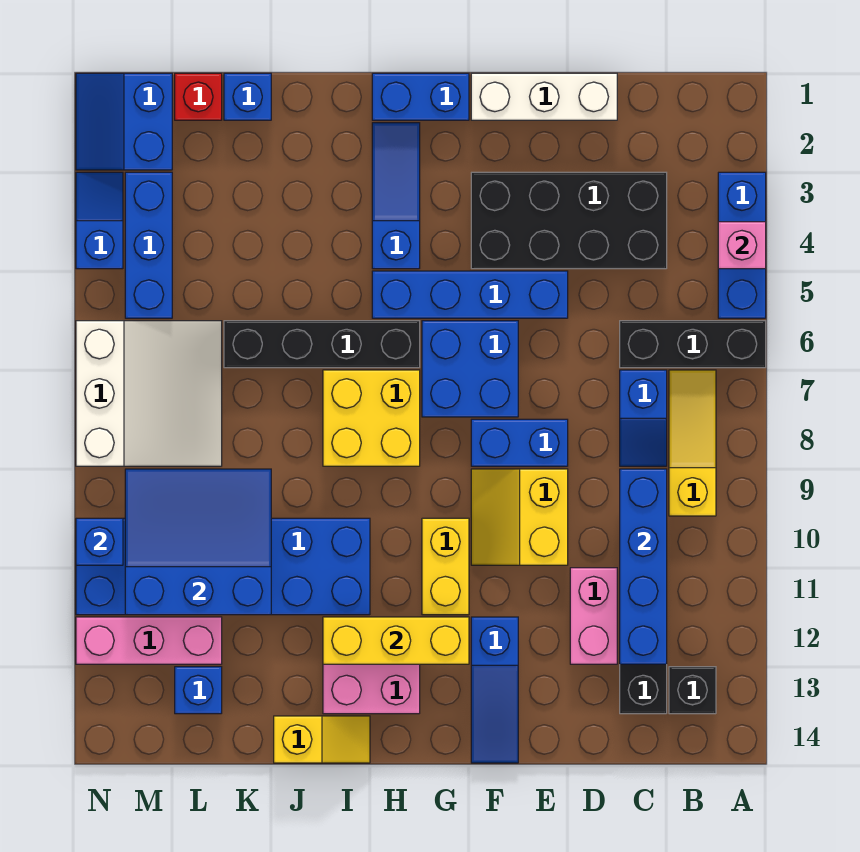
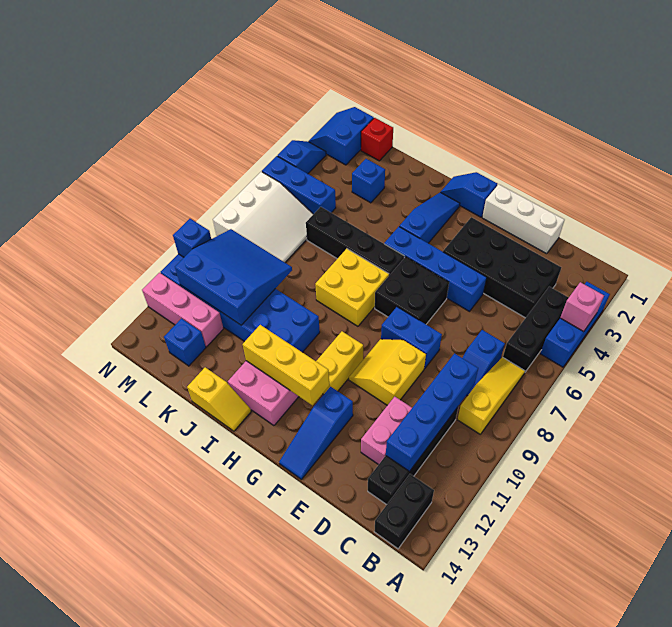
black 1x3 brick [620,321,766,368] -> black 1x3 brick turned to [503,287,569,372]
black 1x1 brick [669,667,716,714] -> black 1x2 brick [374,474,434,549]
blue 2x2 brick [422,321,518,417] -> black 2x2 brick [375,257,449,324]
blue 1x2 brick [372,73,469,120] -> blue 1x2 slope [441,172,497,217]
blue 1x1 brick [224,73,271,120] -> blue 1x1 brick moved to [352,159,385,203]
blue 1x3 brick [125,172,172,318] -> blue 1x3 brick turned to [262,156,336,214]

